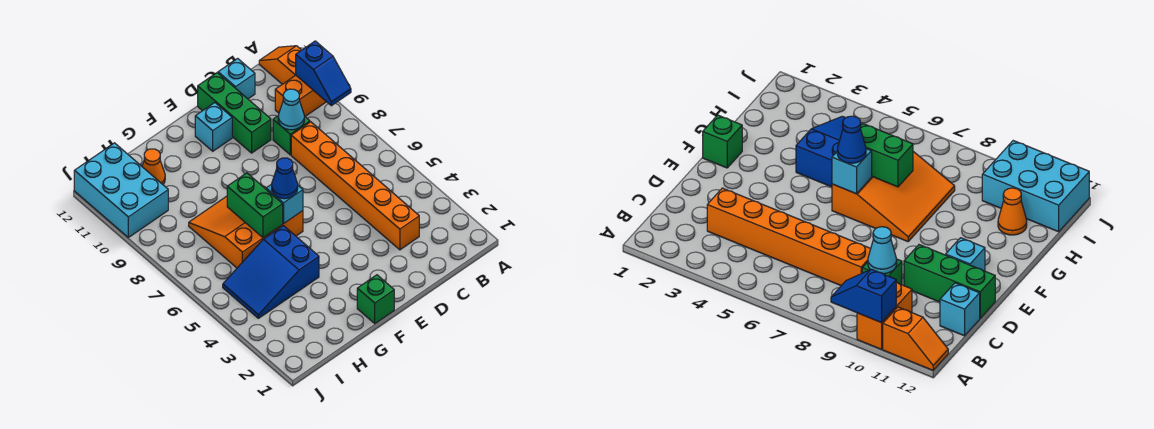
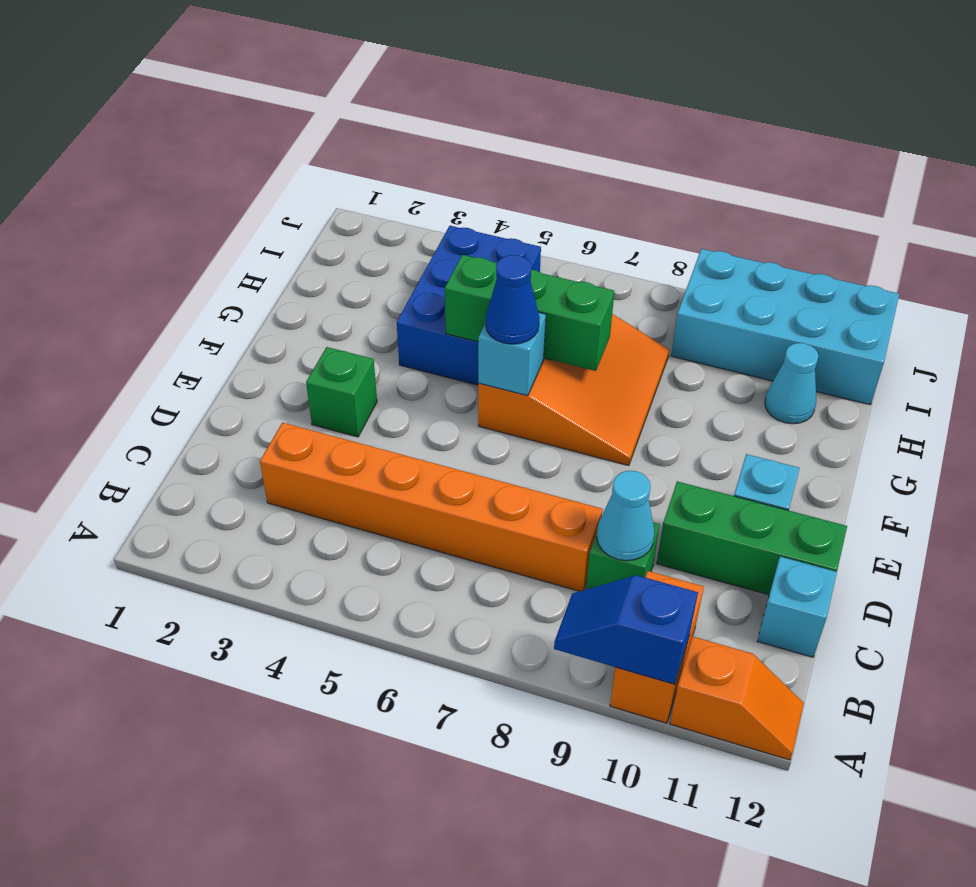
green 1x1 brick [357,275,394,324] -> green 1x1 brick moved to [306,347,377,437]
blue 2x3 slope [223,226,319,318] -> blue 2x3 brick [397,226,541,385]
green 1x2 brick [227,173,283,238] -> green 1x3 brick [445,255,614,371]
orange 1x1 cone [142,149,165,185] -> cyan 1x1 cone [765,343,819,424]
cyan 2x3 brick [74,143,168,237] -> cyan 2x4 brick [671,249,899,405]

